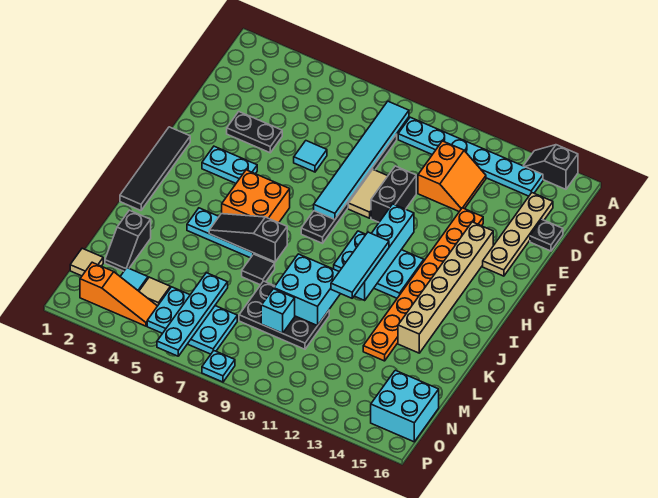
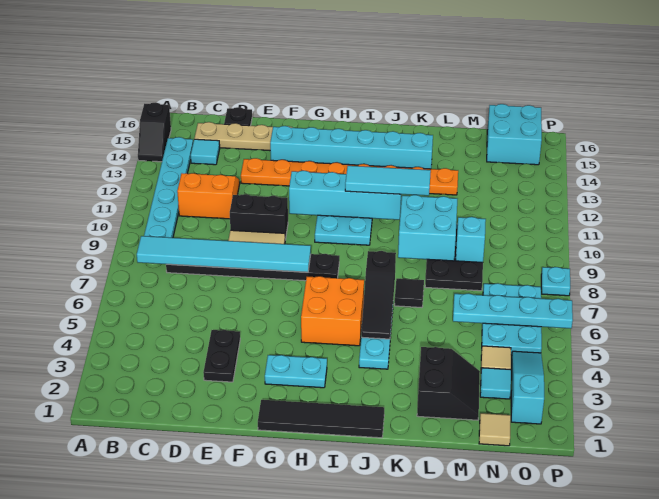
cyan 1x1 tile [294,141,327,172] -> cyan 1x1 tile moved to [191,139,220,165]
tan 1x6 brick [398,222,493,353] -> cyan 1x6 brick [270,126,433,169]
cyan 1x2 plate [202,146,257,183] -> cyan 1x2 plate turned to [265,355,327,388]
black 1x2 slope [105,210,151,271] -> black 2x2 slope [417,347,480,420]
orange 1x3 slope [80,262,157,326] -> cyan 1x3 slope [511,351,544,424]

